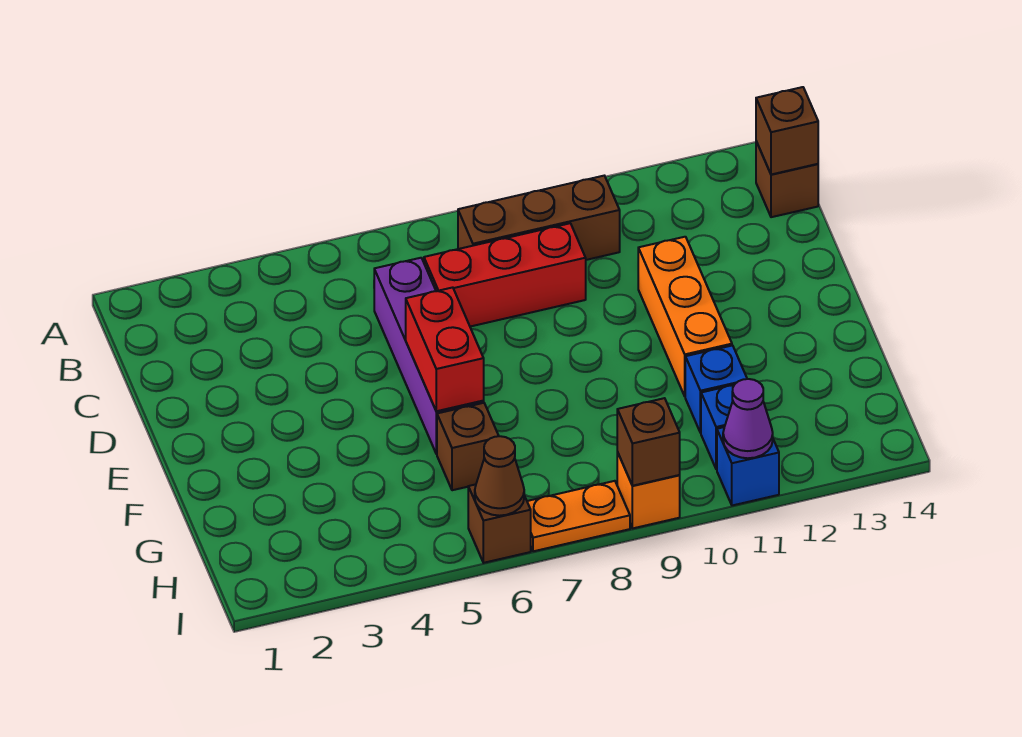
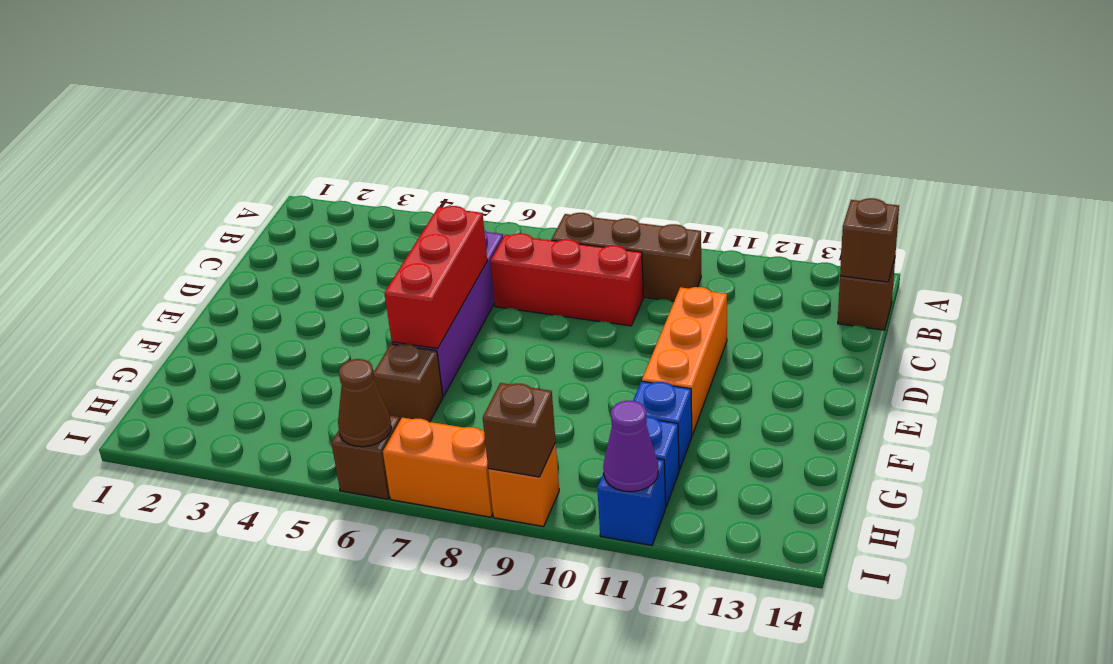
red 1x2 brick [406,287,484,411] -> red 1x3 brick [384,206,487,349]
orange 1x2 plate [527,481,630,551] -> orange 1x2 brick [383,418,493,517]

